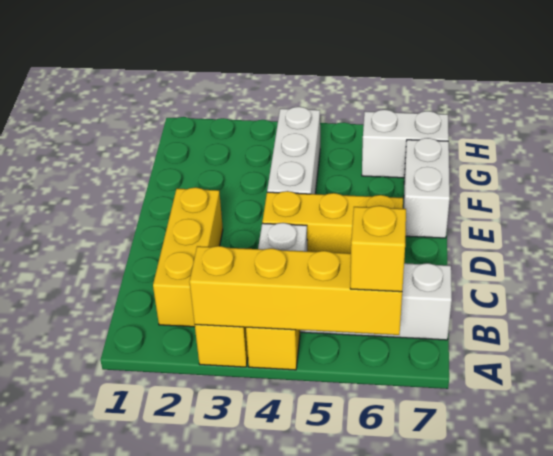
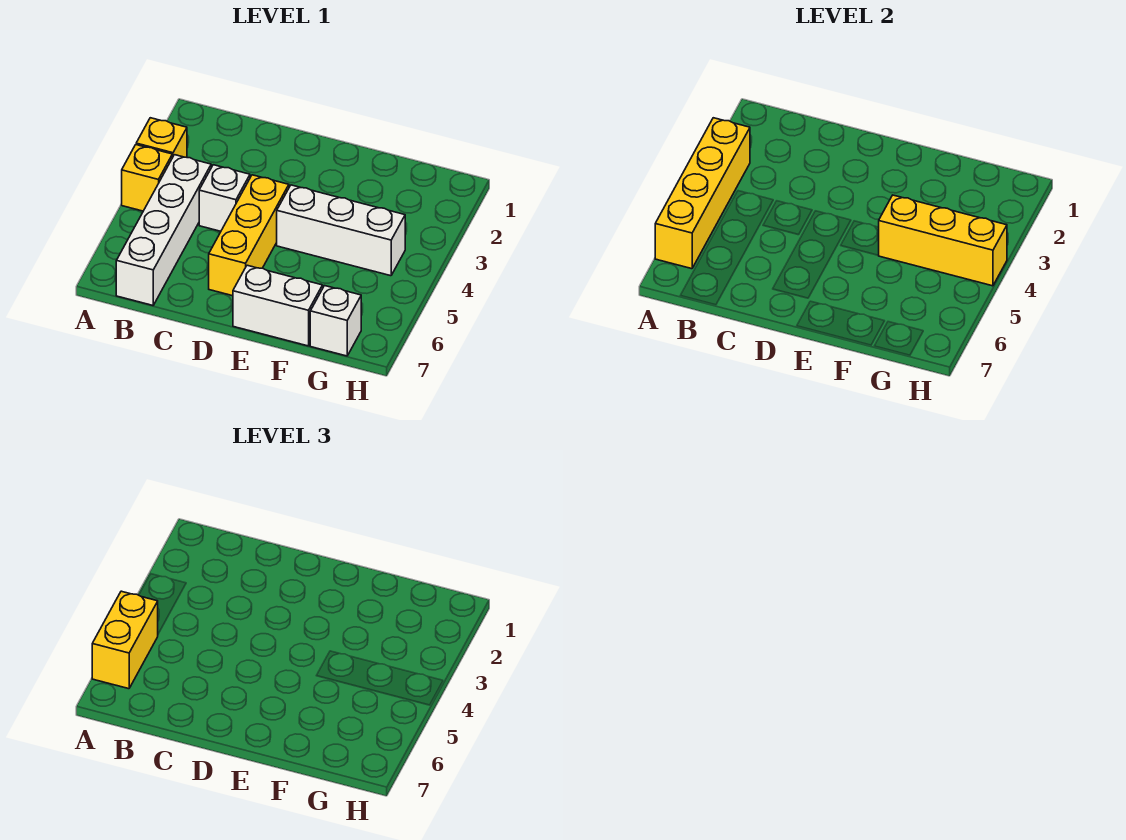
yellow 1x1 brick [350,206,406,292] -> yellow 1x2 brick [92,591,158,689]
yellow 1x3 brick [153,187,223,327] -> yellow 1x3 brick moved to [878,195,1007,286]
white 1x2 brick [362,110,449,178] -> white 1x1 brick [310,286,361,356]

